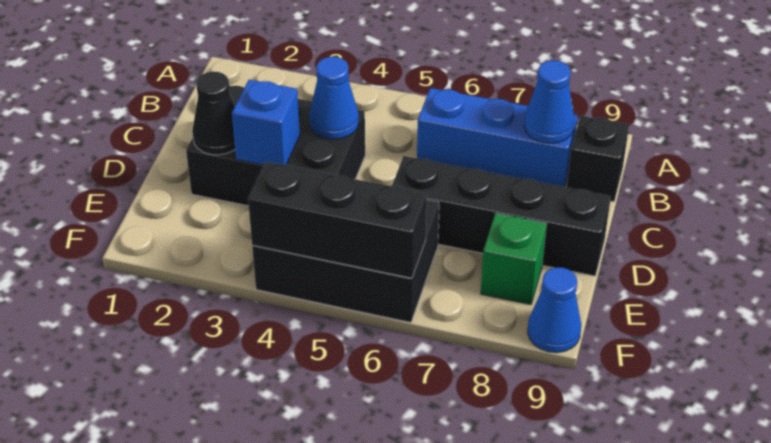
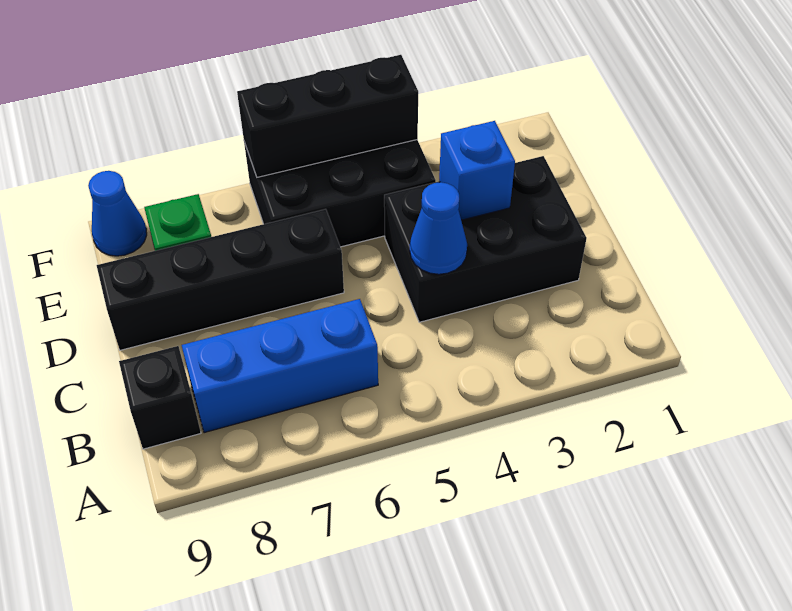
blue 1x1 cone [524,60,574,143] -> none
black 1x1 cone [192,72,235,155] -> none

